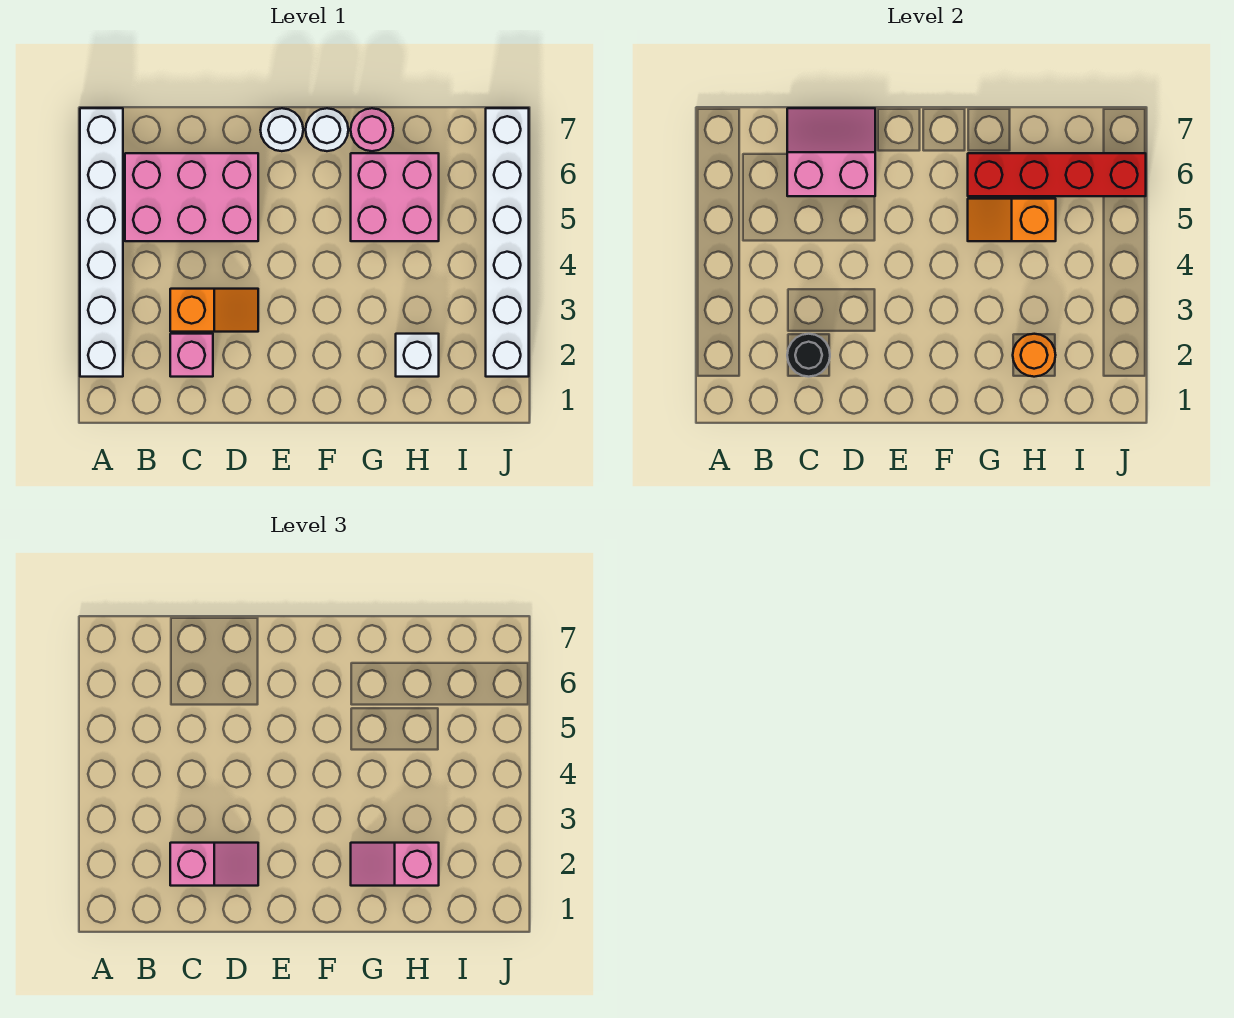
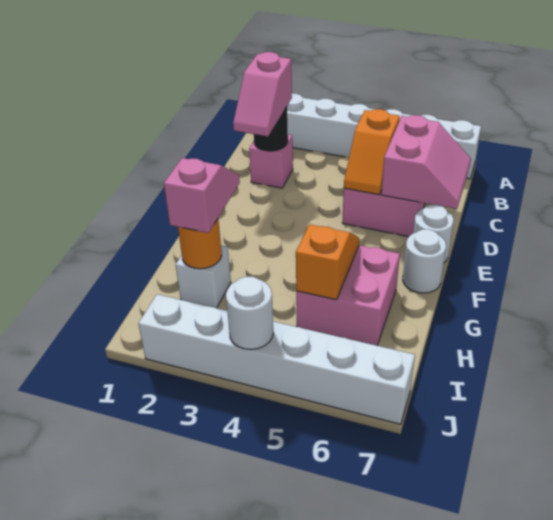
orange 1x2 slope [170,289,258,332] -> orange 1x2 slope moved to [344,109,400,195]
red 1x4 brick [968,153,1146,196] -> none
pink 1x1 round brick [351,108,393,151] -> none
none -> white 1x1 round brick [226,277,273,350]

